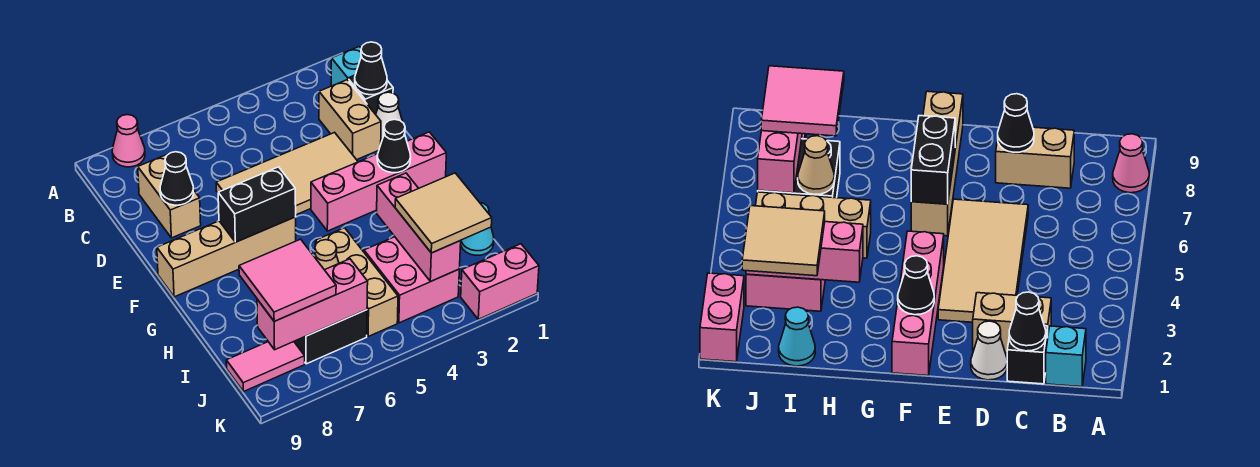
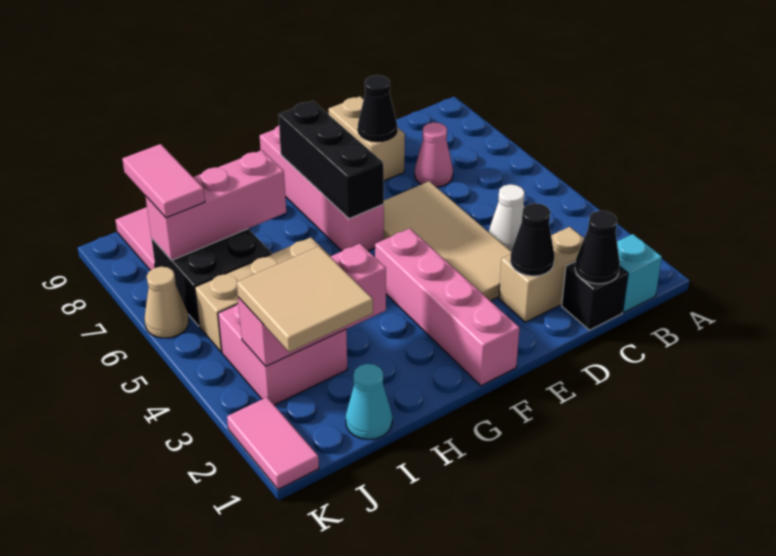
pink 1x1 cone [112,115,145,167] -> pink 1x1 cone moved to [415,122,453,187]
tan 1x2 brick [138,155,201,238] -> tan 1x2 brick turned to [329,96,405,181]
white 1x1 cone [376,92,403,142] -> white 1x1 cone moved to [489,184,525,251]
black 1x1 cone [377,119,411,173] -> black 1x1 cone moved to [510,203,555,276]
tan 1x4 brick [157,217,296,297] -> pink 1x4 brick [260,126,384,251]
black 1x2 brick [218,167,296,242] -> black 1x3 brick [278,101,384,219]
tan 1x1 cone [315,240,339,270] -> tan 1x1 cone moved to [145,267,189,338]
pink 2x2 tile [239,239,336,321] -> pink 1x2 tile [122,144,205,218]
pink 1x3 brick [257,259,368,350] -> pink 1x3 brick turned to [146,150,286,260]
pink 1x2 brick [461,244,539,319] -> pink 1x2 tile [227,397,319,490]

